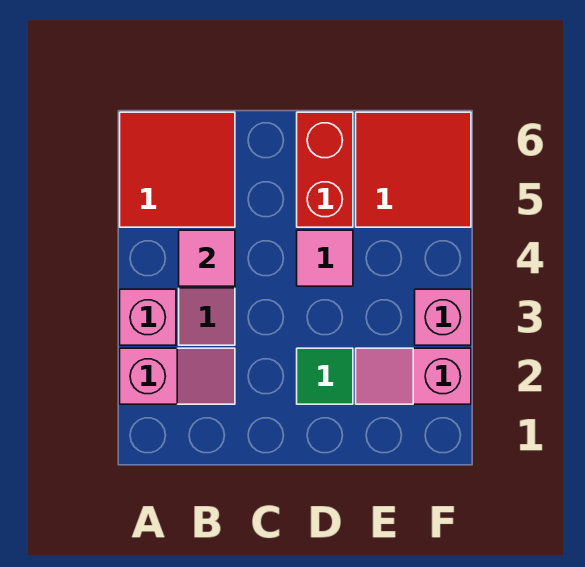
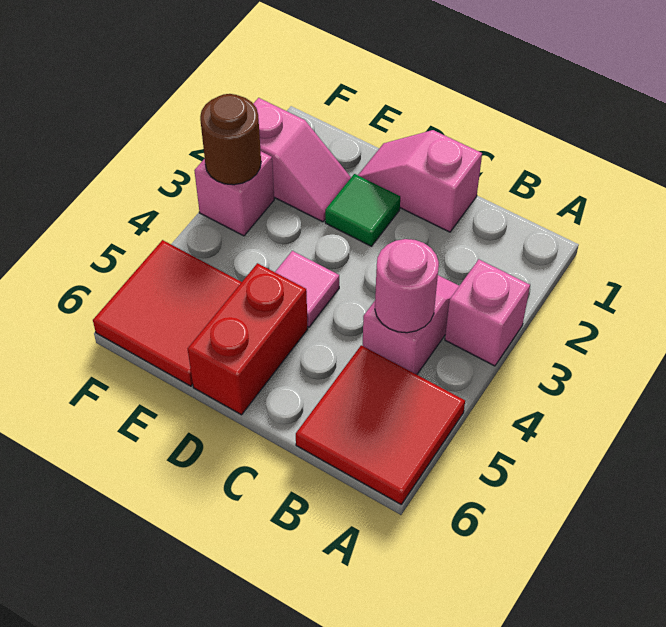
pink 1x2 slope [120,348,235,404] -> pink 1x2 slope moved to [358,130,482,232]
pink 1x1 tile [179,230,235,286] -> pink 1x1 round brick [375,239,439,333]
none -> brown 1x1 round brick [200,94,261,185]

